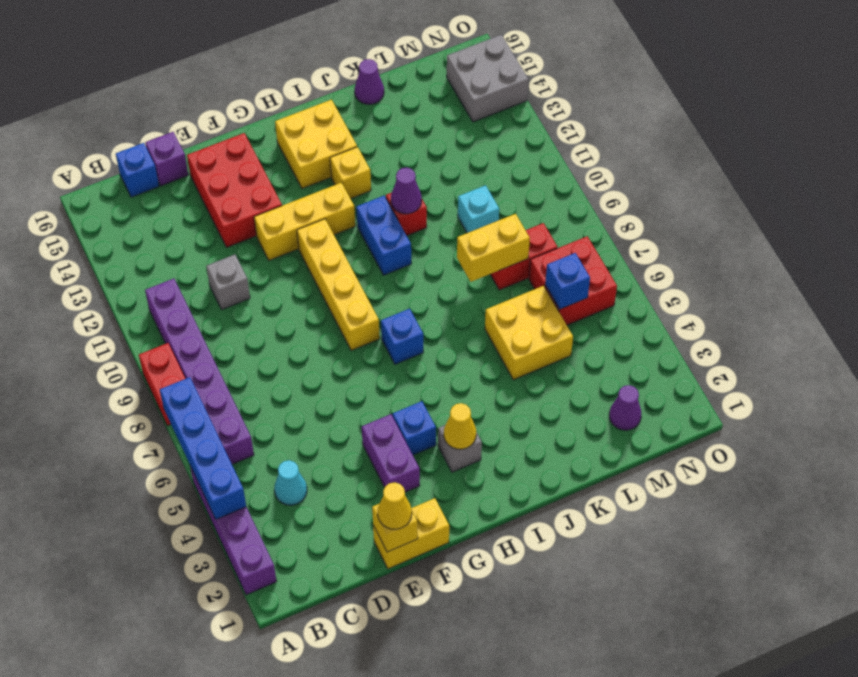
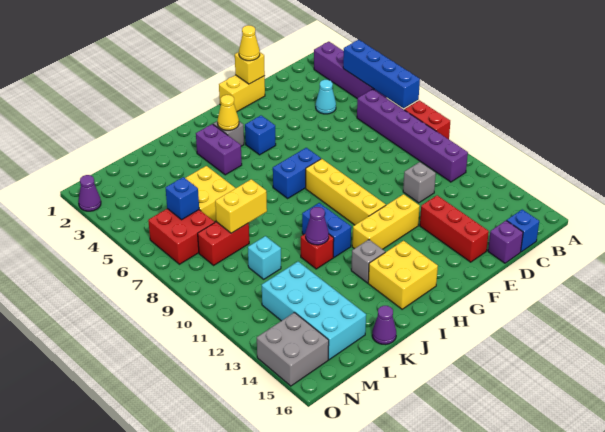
red 2x3 brick [187,133,282,247] -> red 1x3 brick [420,195,489,262]
purple 1x2 brick [362,414,420,492] -> purple 1x2 brick moved to [196,124,242,175]
blue 1x1 brick [381,309,423,364] -> blue 1x2 brick [273,148,321,198]
yellow 1x1 brick [330,147,371,199] -> grey 1x1 brick [351,240,385,283]
none -> cyan 2x4 brick [262,262,366,360]
purple 1x1 cone [609,385,641,430] -> purple 1x1 cone moved to [78,175,101,211]

